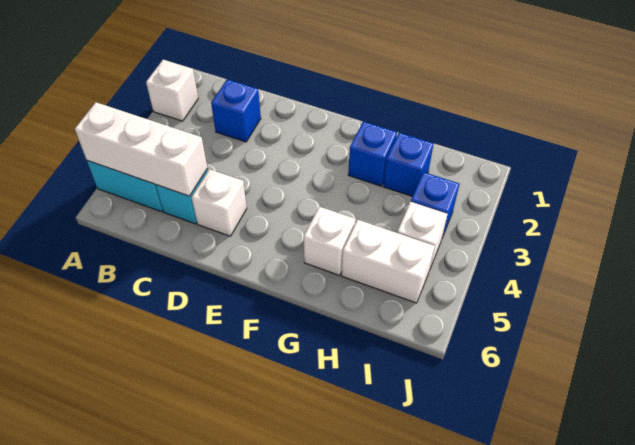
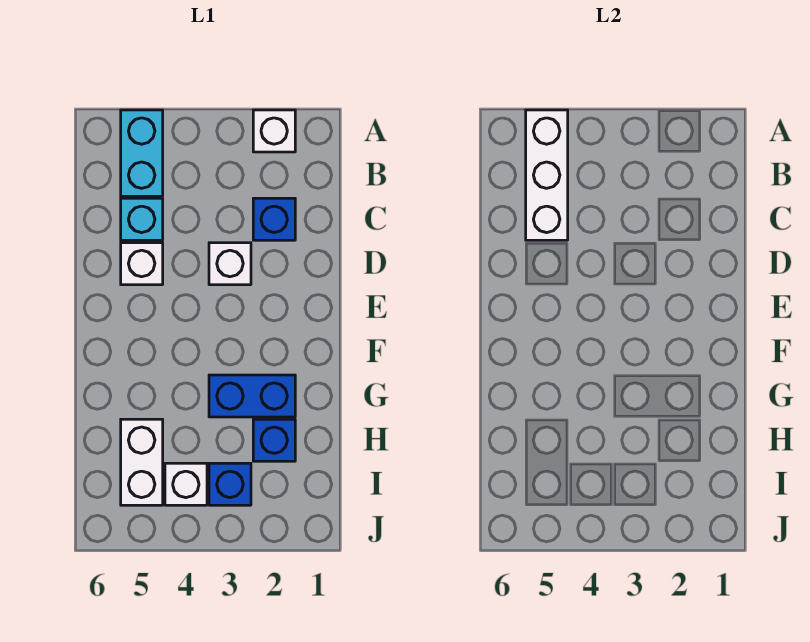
blue 1x1 brick [348,122,397,186] -> blue 1x2 brick [209,375,295,417]
white 1x1 brick [304,207,356,275] -> white 1x1 brick moved to [209,243,251,285]

